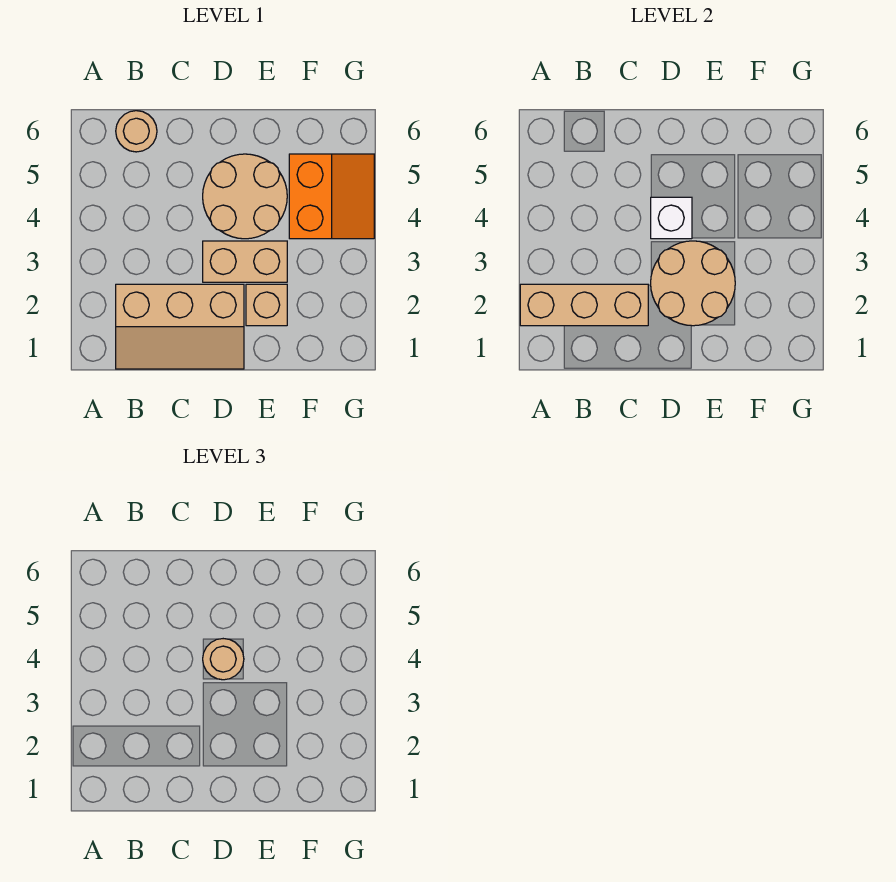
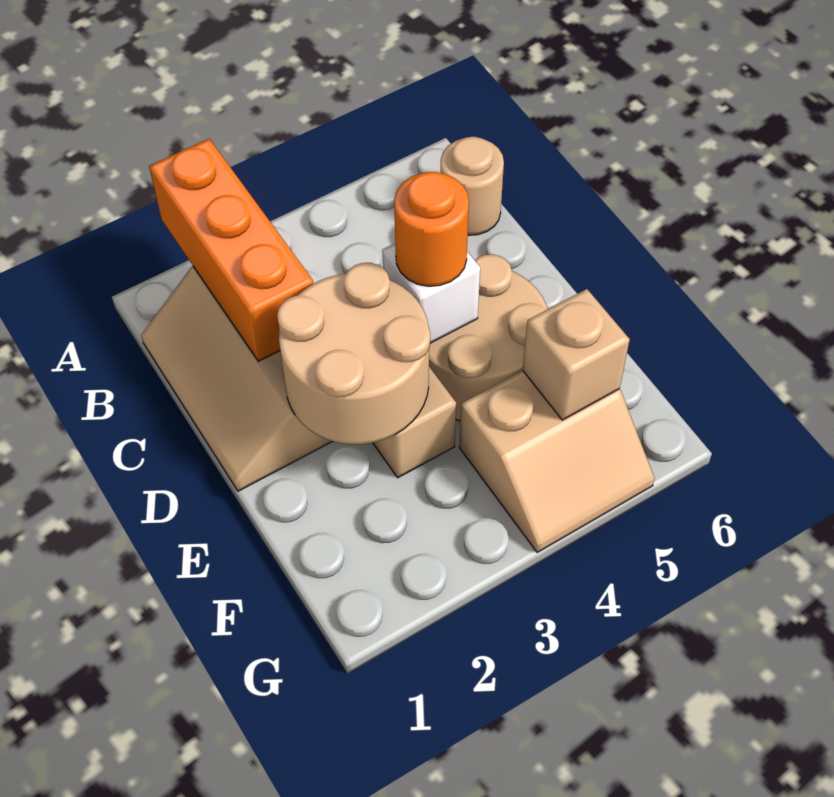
tan 1x3 brick [520,284,648,326] -> orange 1x3 brick [149,139,313,361]
tan 1x1 round brick [203,639,244,680] -> orange 1x1 round brick [394,172,469,286]
tan 1x1 brick [246,284,287,326] -> tan 1x1 brick moved to [523,289,630,420]
orange 2x2 slope [289,154,374,239] -> tan 2x2 slope [459,371,654,552]

